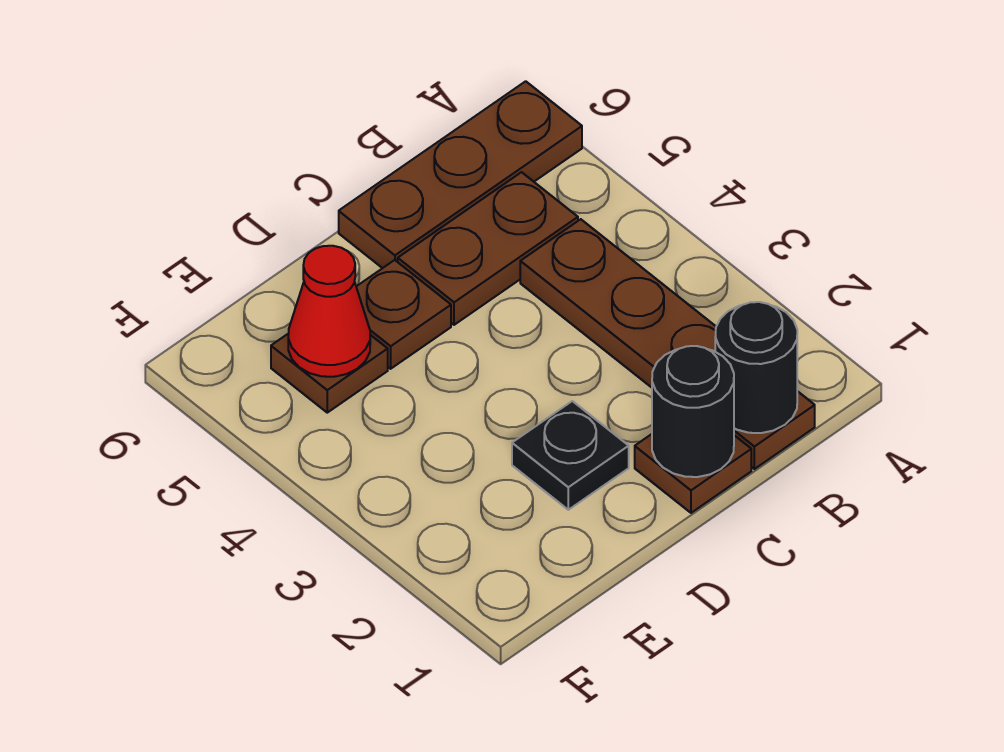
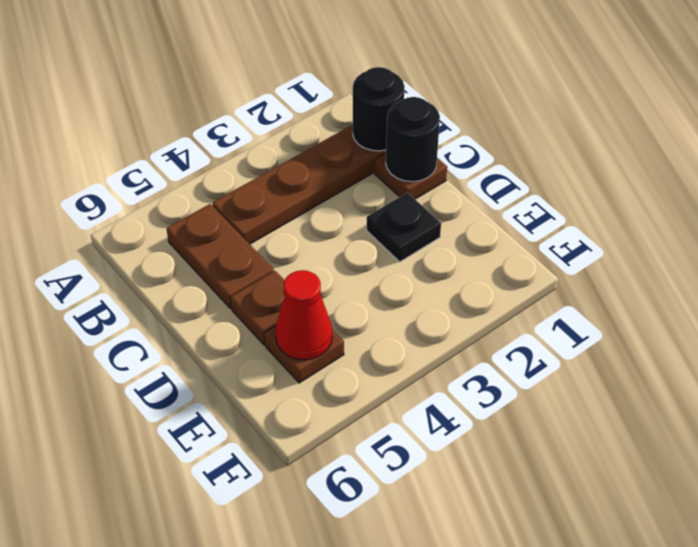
brown 1x3 plate [339,81,582,268] -> none

